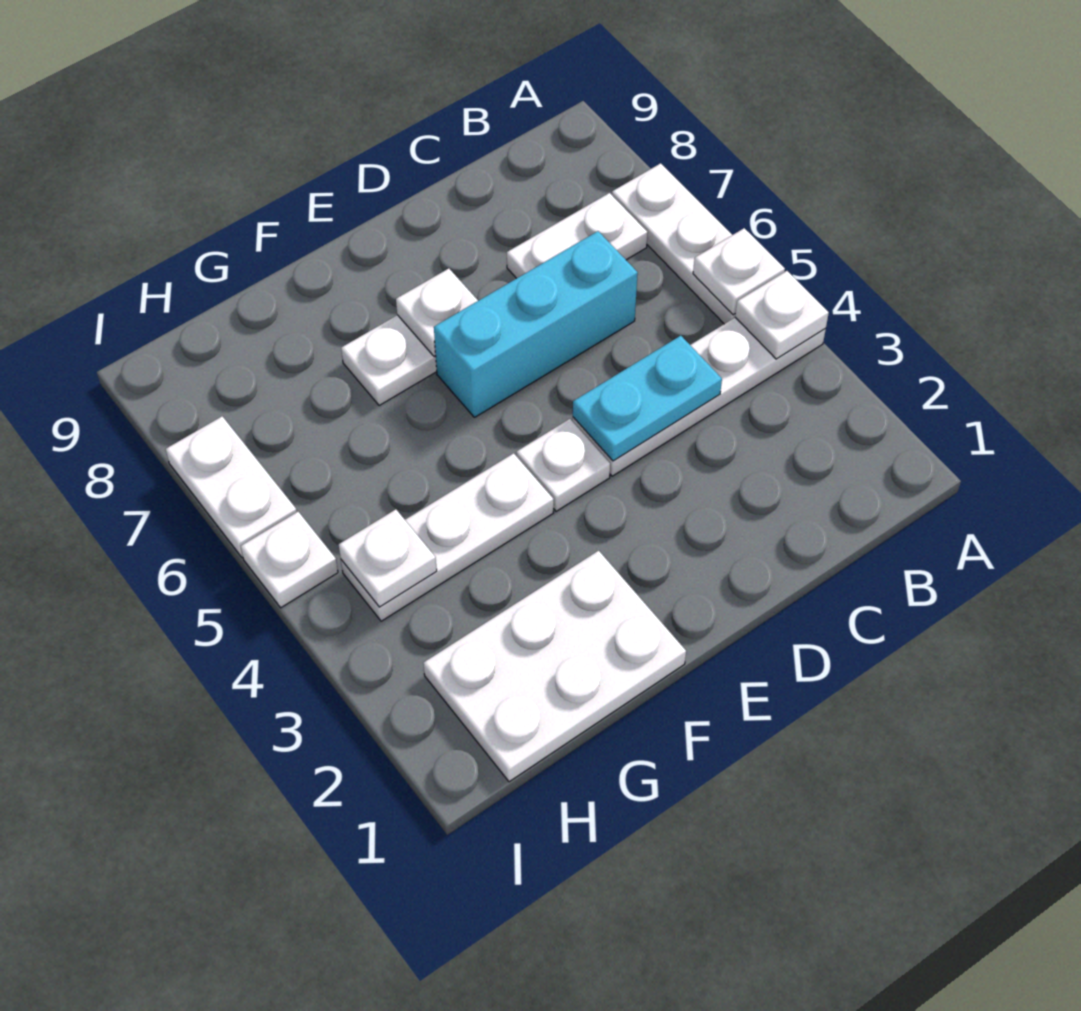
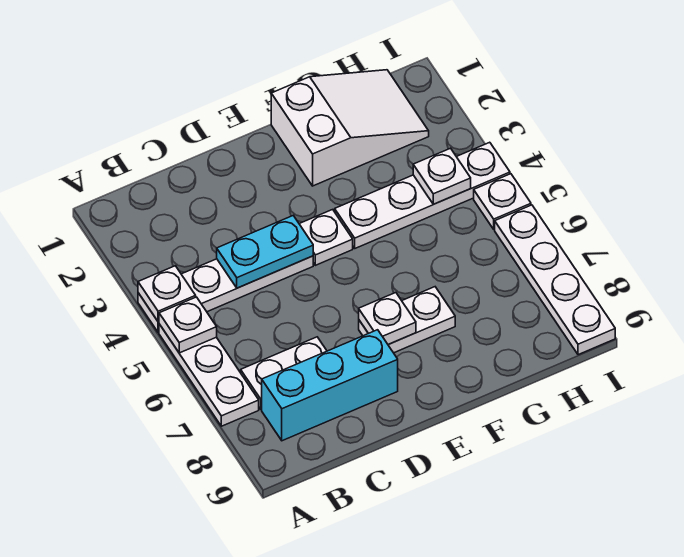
cyan 1x3 brick [434,231,638,417] -> cyan 1x3 brick moved to [262,330,398,441]
white 2x3 plate [423,551,686,782] -> white 2x3 slope [271,70,429,186]
white 1x3 plate [341,453,554,621] -> white 1x4 plate [335,142,510,248]
white 1x2 plate [166,416,297,557] -> white 1x4 plate [495,205,615,355]

